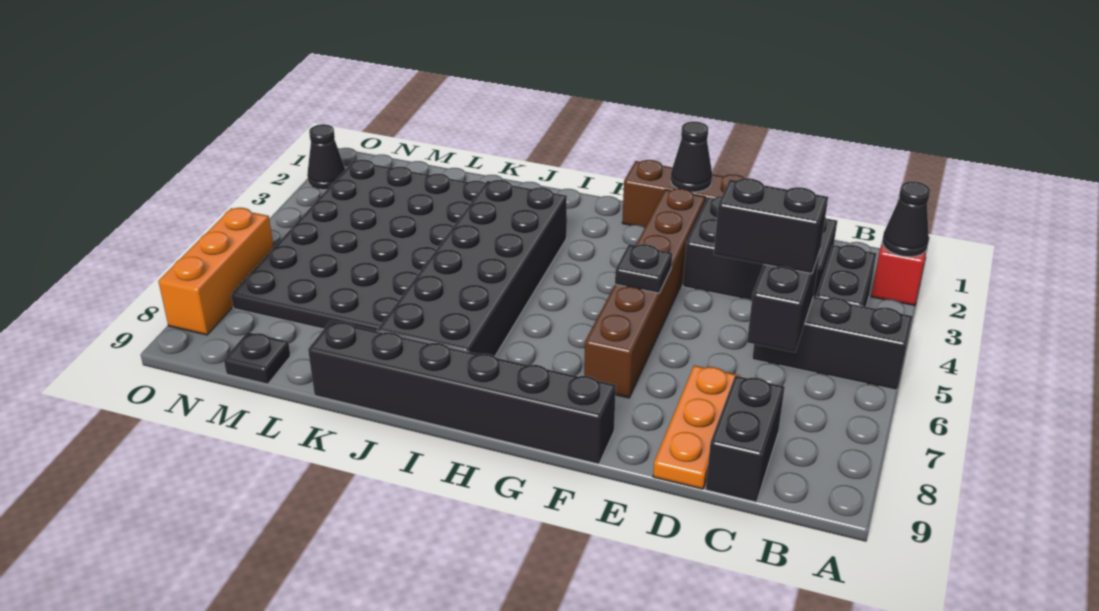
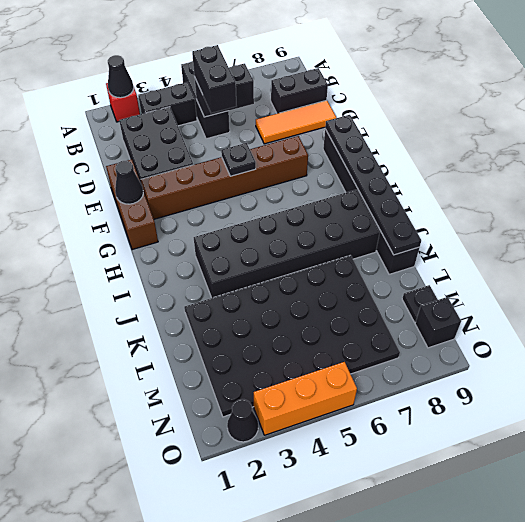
orange 1x3 plate [653,366,740,489] -> orange 1x3 tile [256,100,336,144]
none -> black 1x6 plate [325,115,421,255]
none -> black 1x1 brick [415,297,461,348]
orange 1x3 brick [158,208,274,335] -> orange 1x3 brick moved to [254,362,357,435]

